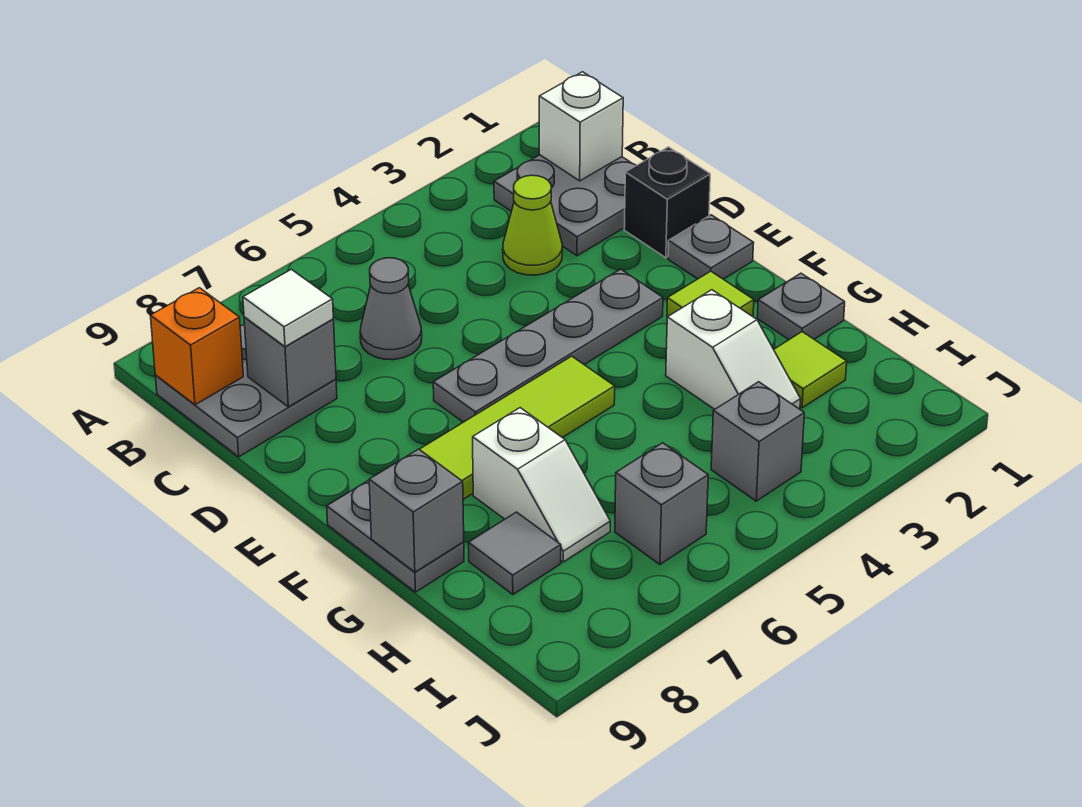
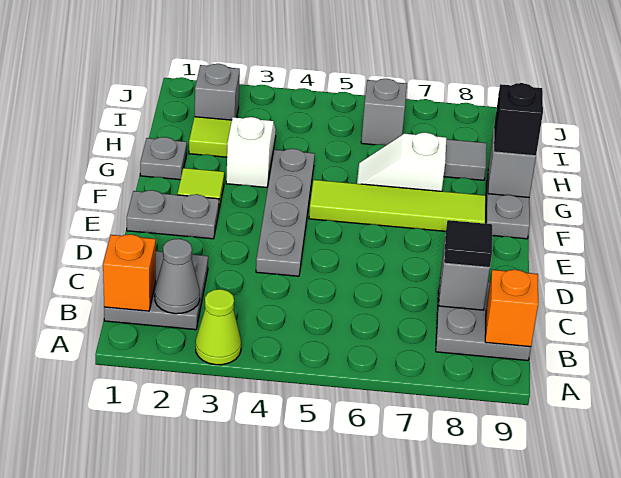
white 1x1 brick [539,72,623,181] -> orange 1x1 brick [103,234,156,311]
lime 1x1 cone [503,175,562,275] -> lime 1x1 cone moved to [196,289,241,365]
grey 1x1 cone [360,258,422,360] -> grey 1x1 cone moved to [155,239,200,314]
white 1x1 tile [243,269,333,347] -> black 1x1 tile [444,220,492,267]
black 1x1 brick [624,147,710,258] -> black 1x1 brick moved to [494,83,543,156]
grey 1x1 plate [668,215,754,279] -> grey 1x2 plate [127,190,219,239]
grey 1x4 plate [433,269,663,422] -> grey 1x4 plate turned to [256,149,315,276]
white 1x2 slope [473,408,610,562] -> white 1x2 slope turned to [357,133,446,191]
grey 1x1 brick [711,382,804,501] -> grey 1x1 brick moved to [195,64,240,120]

